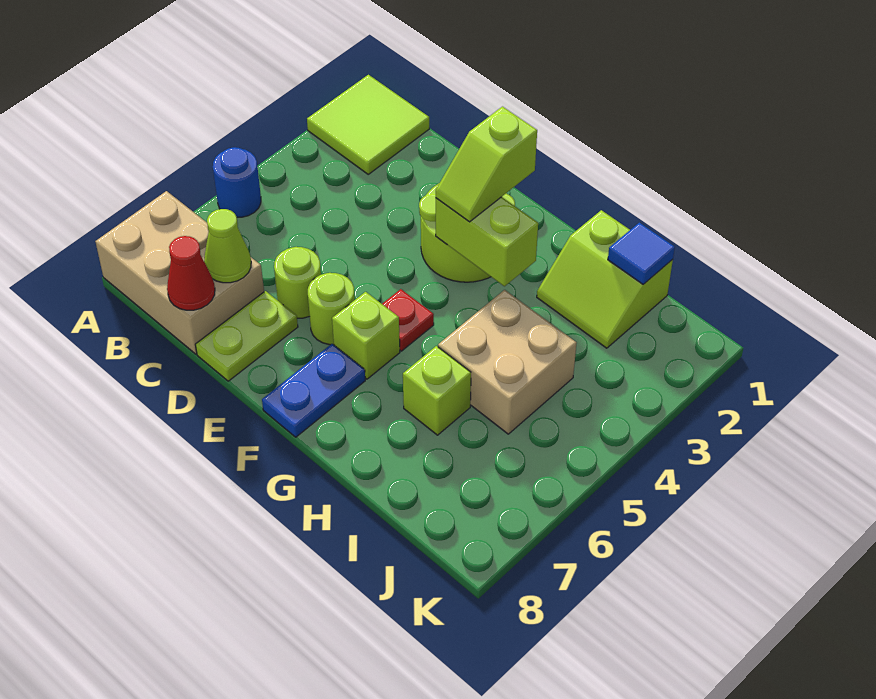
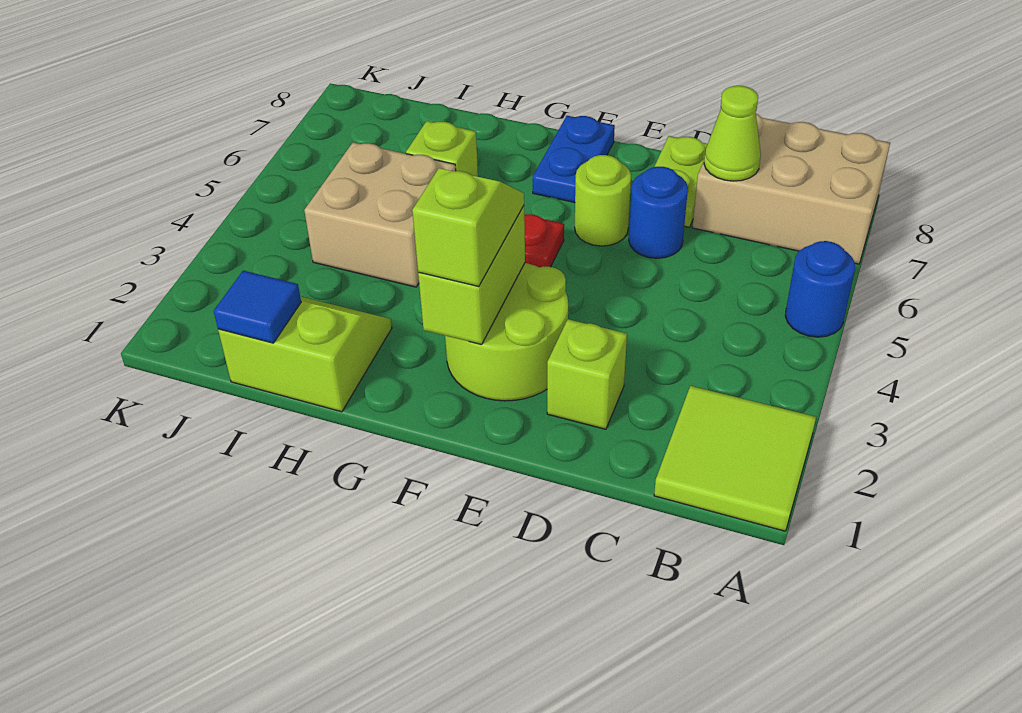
red 1x1 cone [167,236,215,310] -> none
lime 1x1 round brick [274,247,321,318] -> blue 1x1 round brick [629,167,688,258]
lime 1x2 brick [436,197,538,286] -> lime 1x2 brick turned to [418,206,525,345]
lime 1x1 brick [332,292,400,379] -> lime 1x1 brick moved to [547,319,627,429]

